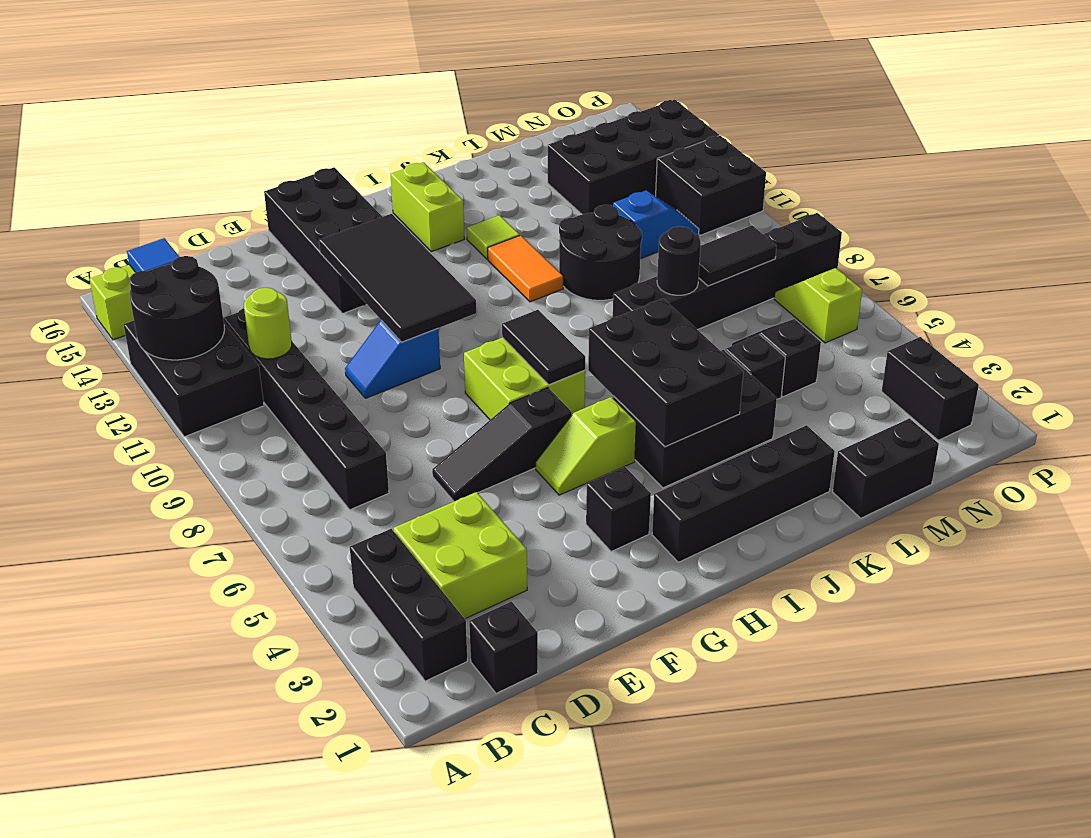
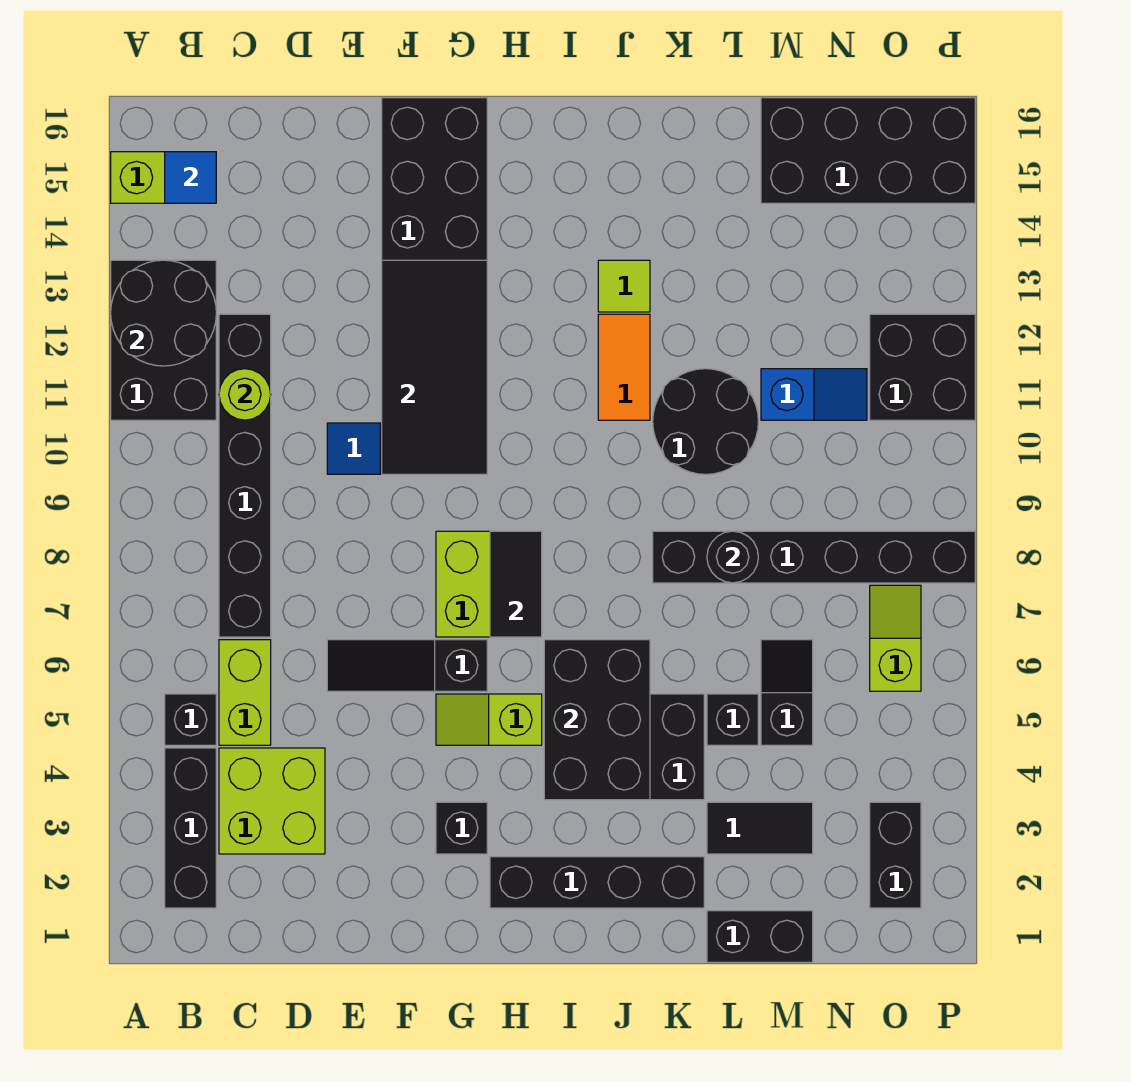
black 1x1 brick [469,602,538,693] -> black 1x1 brick moved to [165,694,216,745]
lime 1x2 brick [391,162,464,252] -> lime 1x2 brick moved to [219,640,271,745]
black 1x2 tile [699,226,777,286] -> black 1x2 tile moved to [707,802,813,854]
black 2x4 brick [548,100,719,214] -> black 2x4 brick moved to [761,98,975,203]

